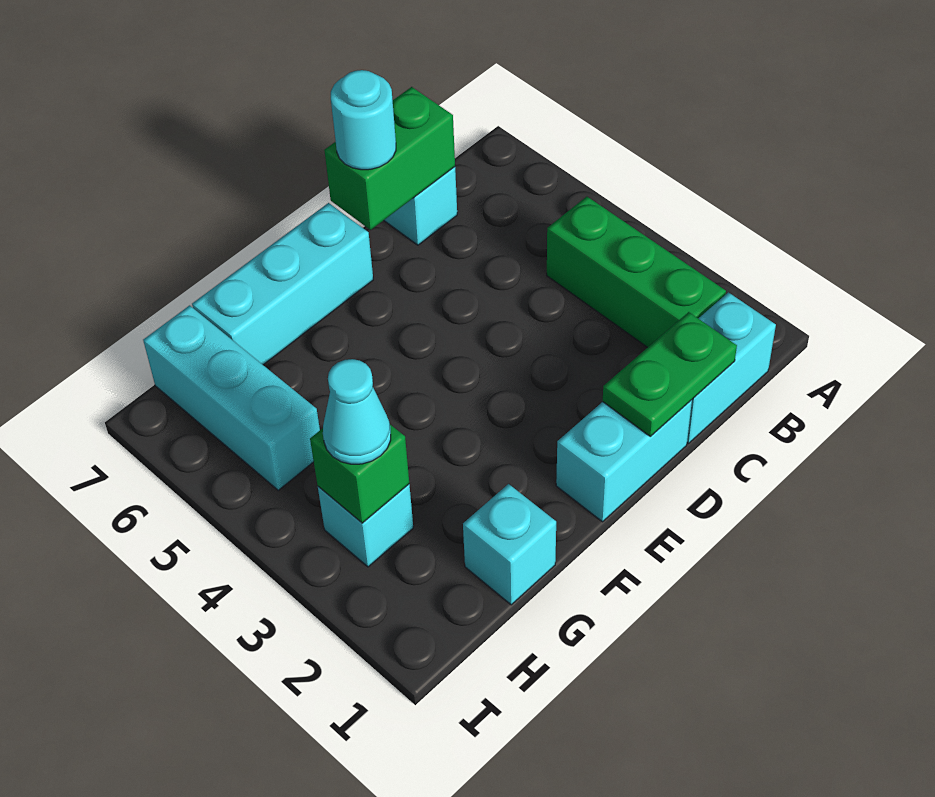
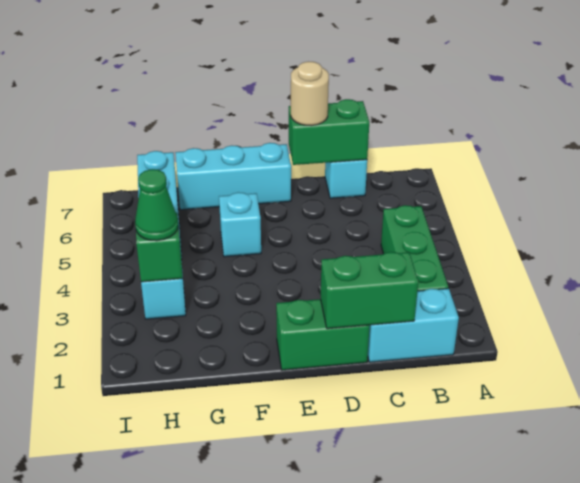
green 1x2 plate [603,312,737,437] -> green 1x2 brick [321,252,418,329]
cyan 1x2 brick [556,400,692,522] -> green 1x2 brick [276,299,370,370]
cyan 1x1 round brick [331,70,396,170] -> tan 1x1 round brick [291,62,329,126]
cyan 1x1 brick [463,484,556,605] -> cyan 1x1 brick moved to [219,192,261,257]
cyan 1x1 cone [323,359,391,464] -> green 1x1 cone [135,169,178,241]

